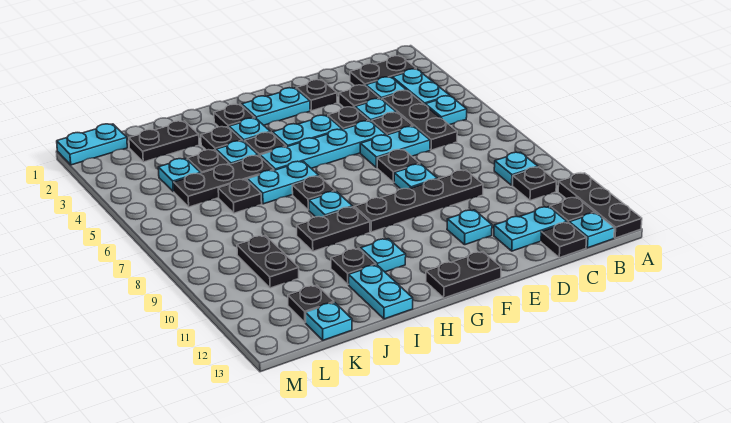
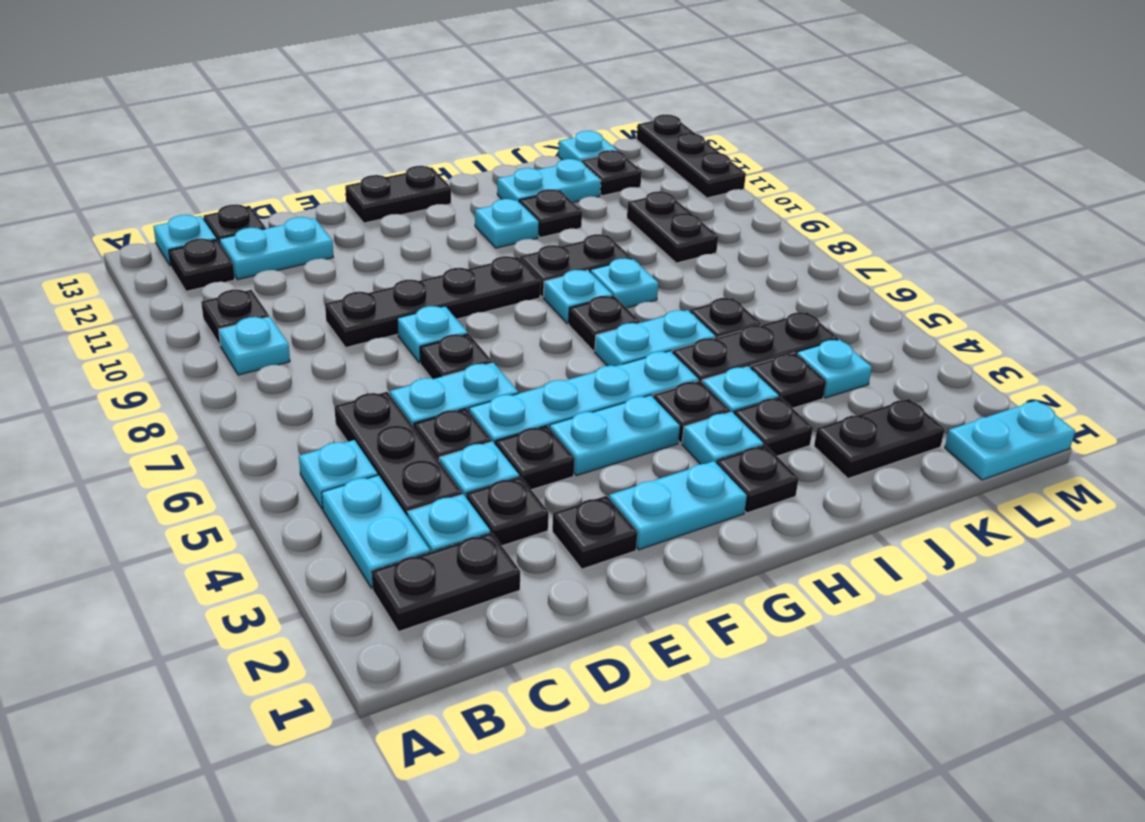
black 1x3 plate [558,173,642,238] -> black 1x3 plate moved to [636,115,746,198]
cyan 1x1 plate [447,210,492,245] -> cyan 1x1 plate moved to [590,258,658,308]
cyan 1x2 plate [349,265,413,319] -> cyan 1x2 plate turned to [497,159,601,202]

